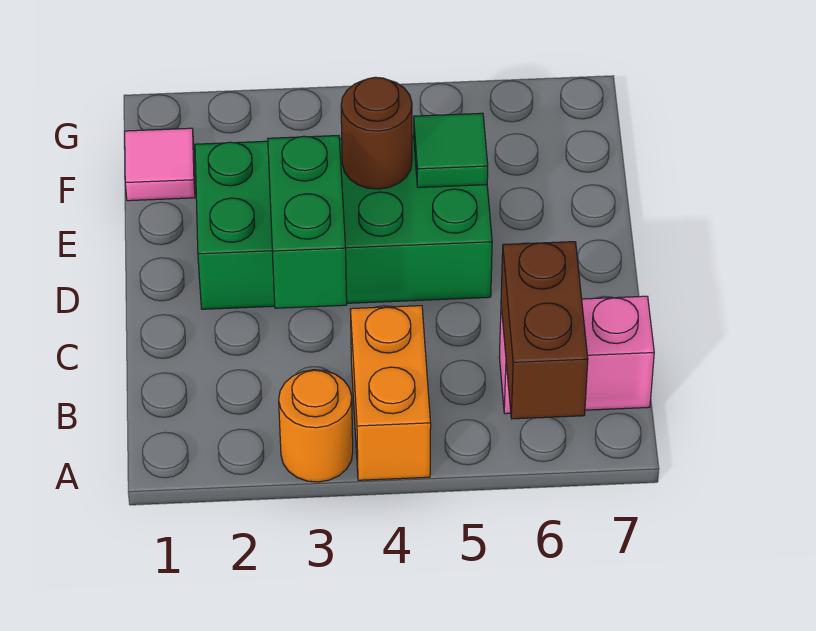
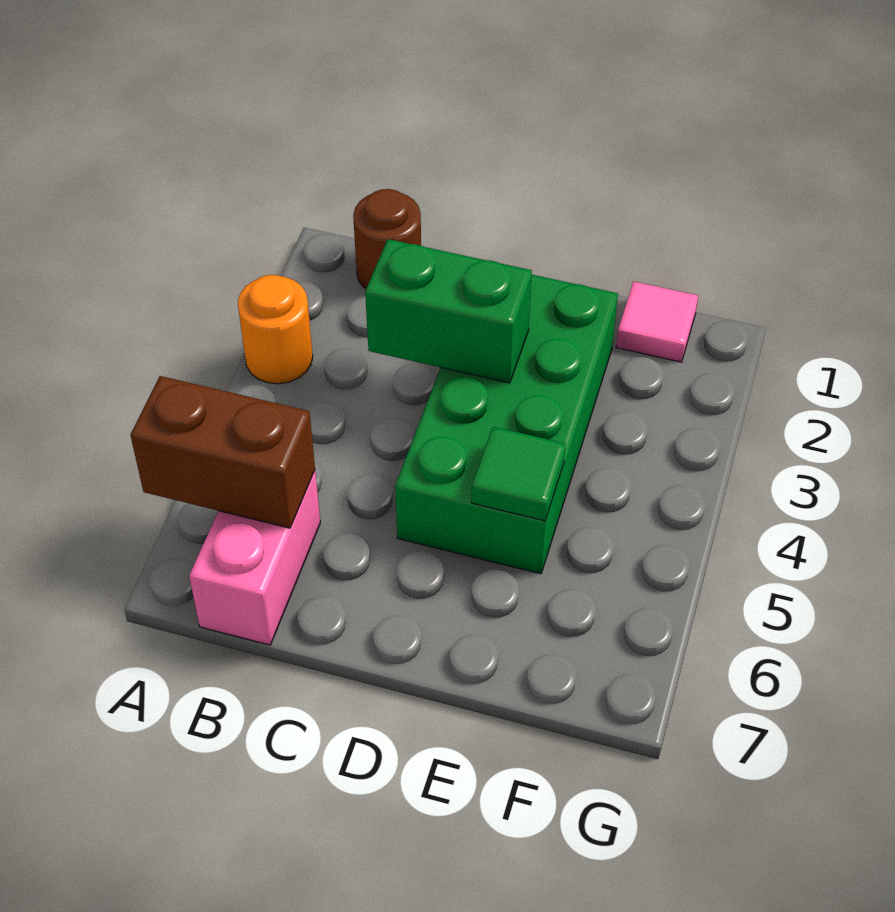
orange 1x2 brick [350,306,431,480] -> none
brown 1x1 round brick [341,77,412,189] -> brown 1x1 round brick moved to [353,189,421,289]

